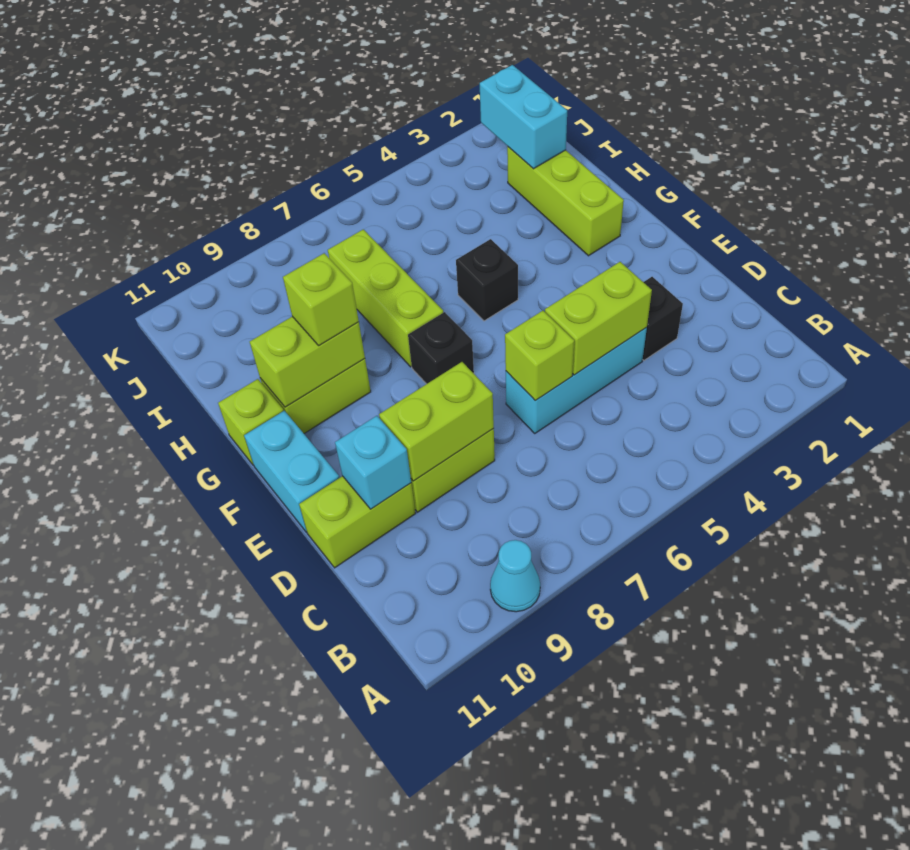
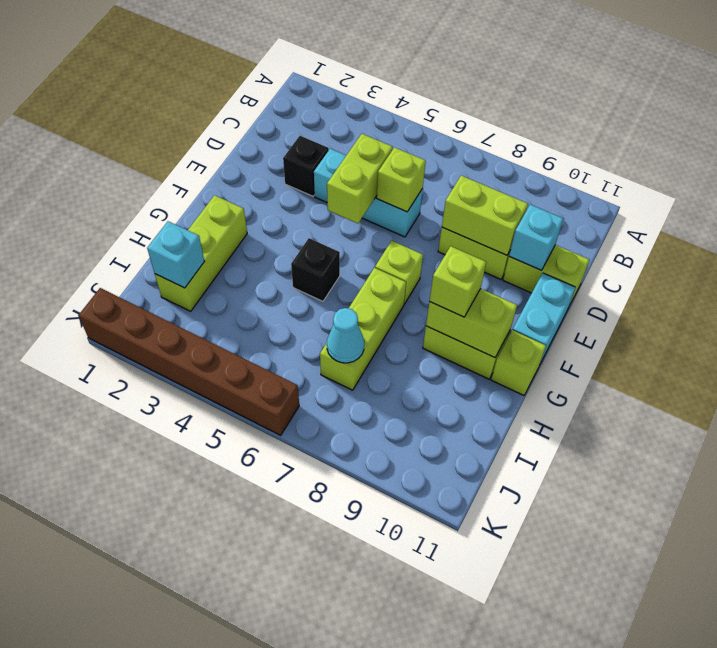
cyan 1x1 cone [490,540,540,612] -> cyan 1x1 cone moved to [327,308,364,363]
lime 1x2 brick [545,262,652,375] -> lime 1x2 brick turned to [327,134,393,223]
black 1x1 brick [408,312,474,384] -> lime 1x1 brick [375,241,423,304]
cyan 1x2 brick [480,65,567,169] -> cyan 1x1 brick [147,221,205,288]
none -> brown 1x6 brick [79,288,299,435]

